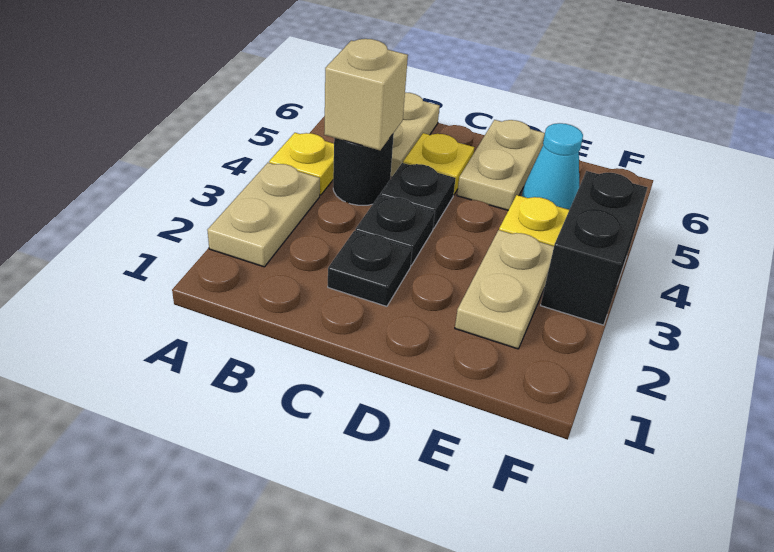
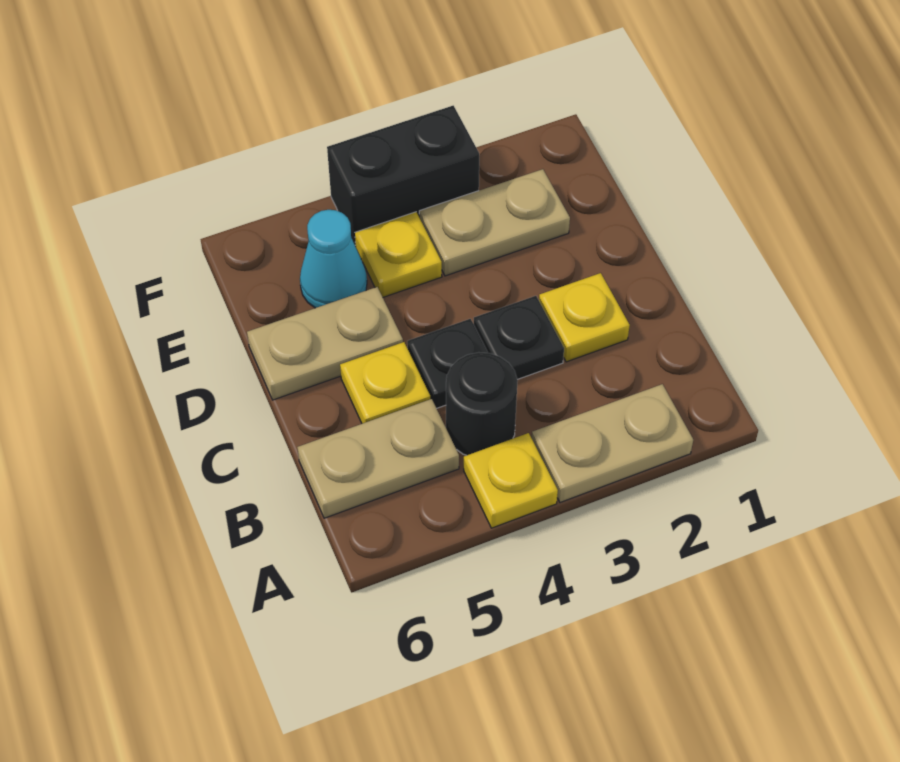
tan 1x1 brick [324,39,408,150] -> none
black 1x1 plate [328,231,412,306] -> yellow 1x1 plate [539,273,630,362]

